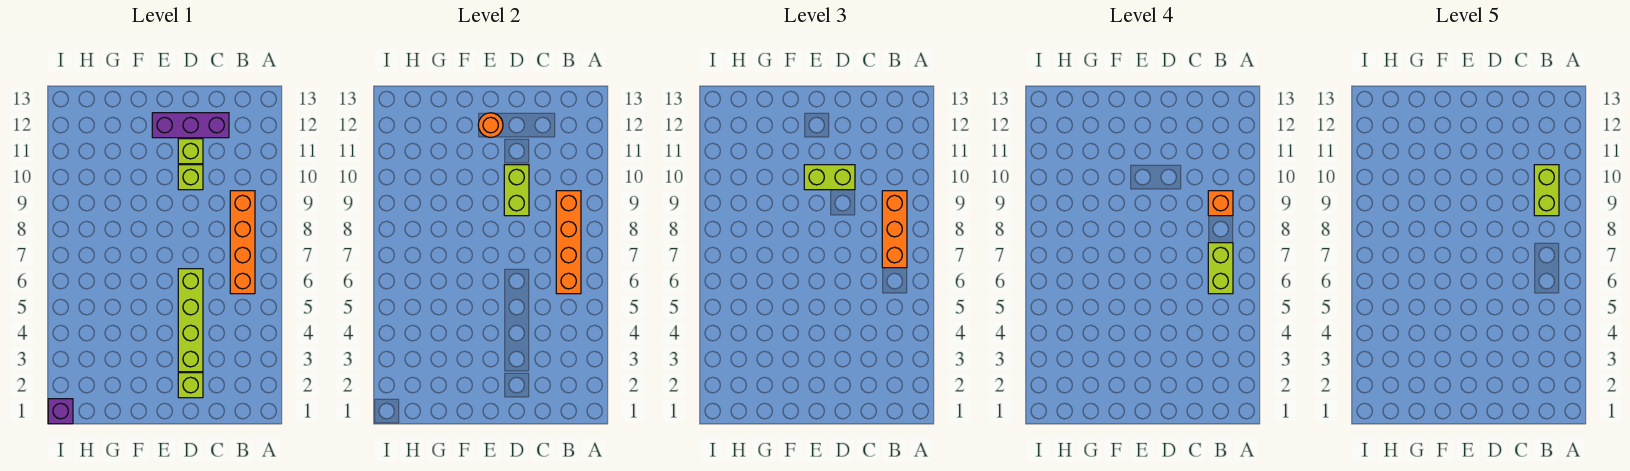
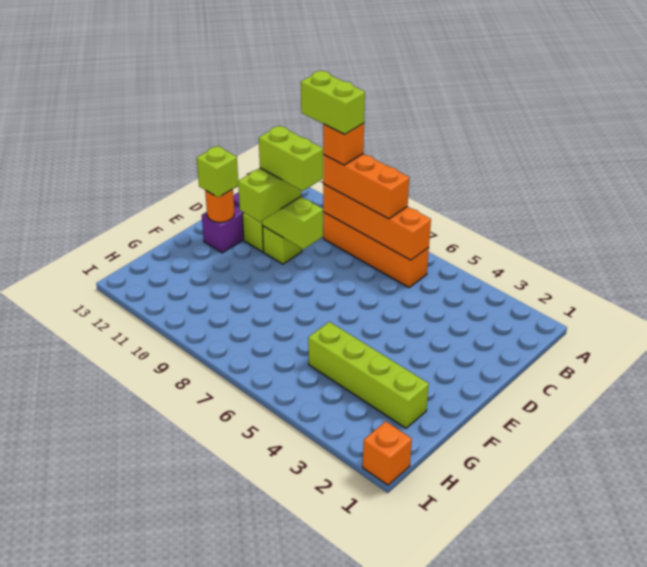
lime 1x2 brick [1208,243,1233,294] -> lime 1x2 brick moved to [259,126,323,191]
lime 1x1 brick [178,373,203,398] -> lime 1x1 brick moved to [197,146,238,197]
lime 1x4 brick [178,269,203,372] -> lime 1x4 brick moved to [308,322,429,428]
purple 1x1 brick [48,399,73,424] -> orange 1x1 brick [363,421,412,485]

